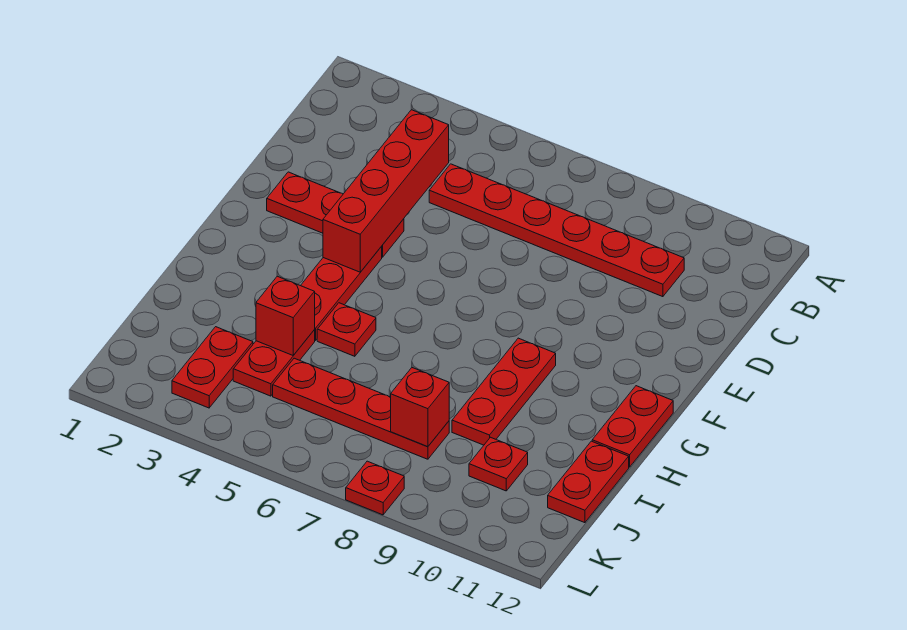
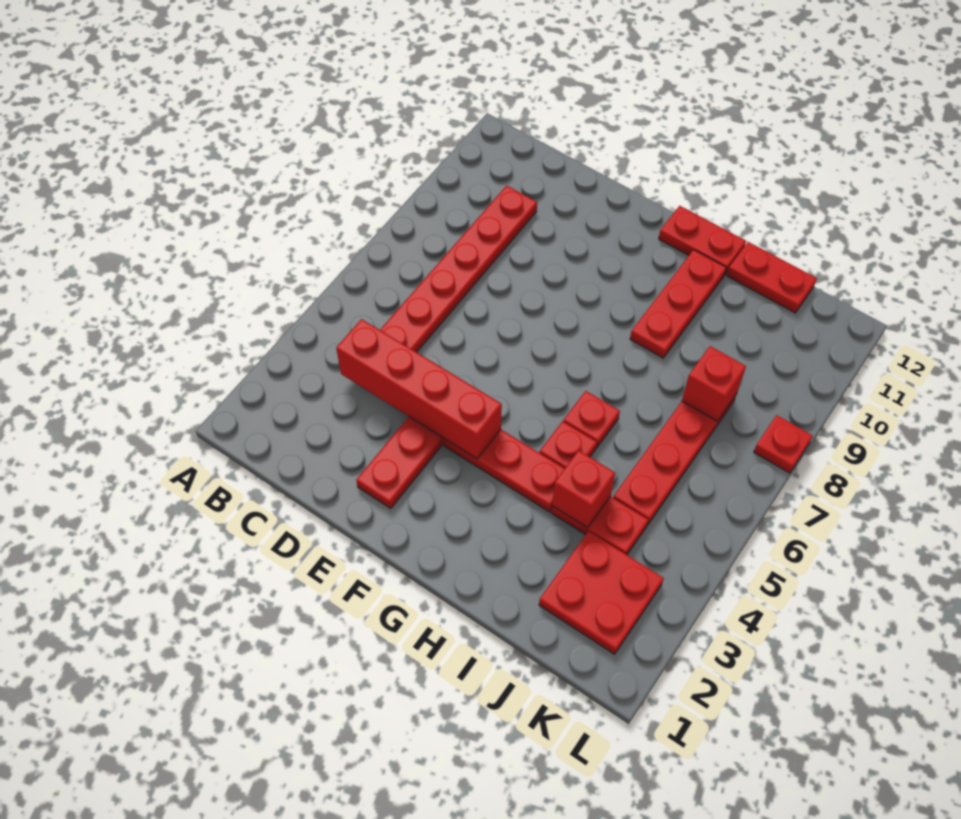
red 1x3 plate [452,338,556,445] -> red 1x3 plate turned to [630,250,726,358]
red 1x2 plate [172,327,253,408] -> red 2x2 plate [539,531,664,654]
red 1x1 plate [469,437,528,491] -> red 1x1 plate moved to [563,391,620,448]

